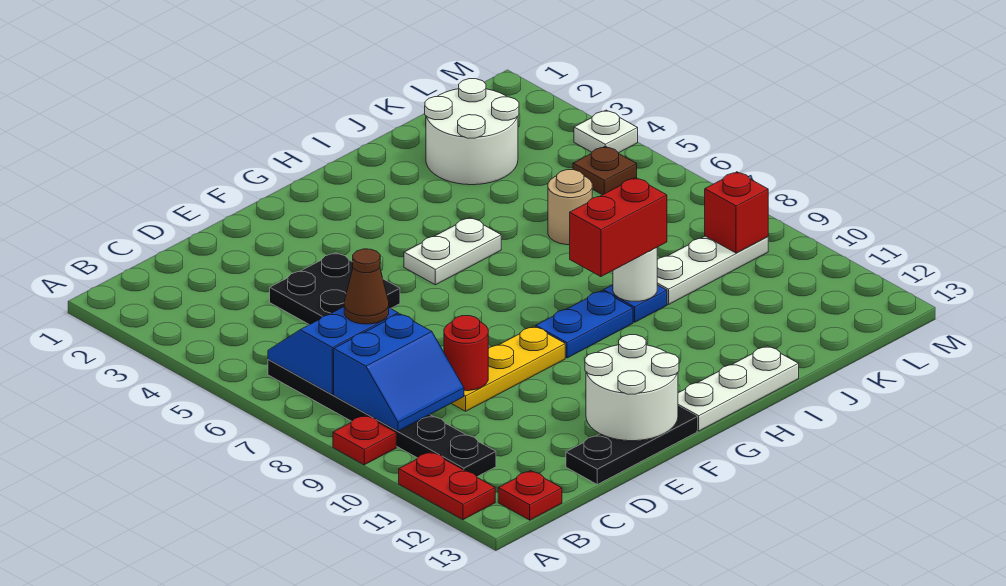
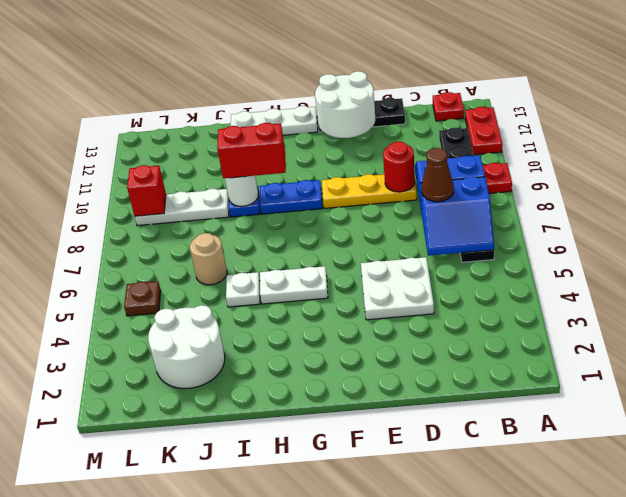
black 2x2 plate [270,253,400,325] -> white 2x2 plate [361,257,434,320]
white 1x1 plate [574,110,638,153] -> white 1x1 plate moved to [226,272,260,307]

